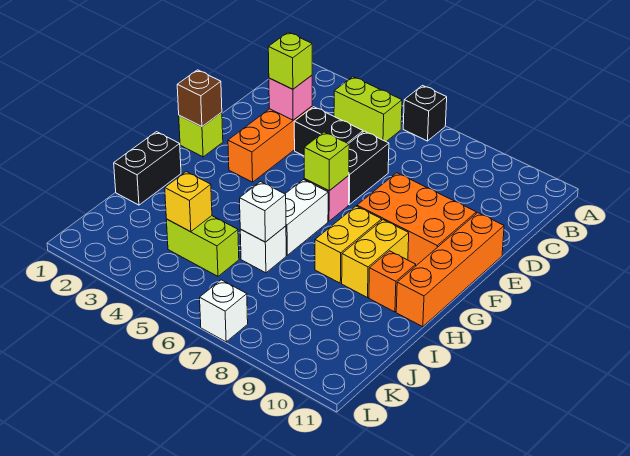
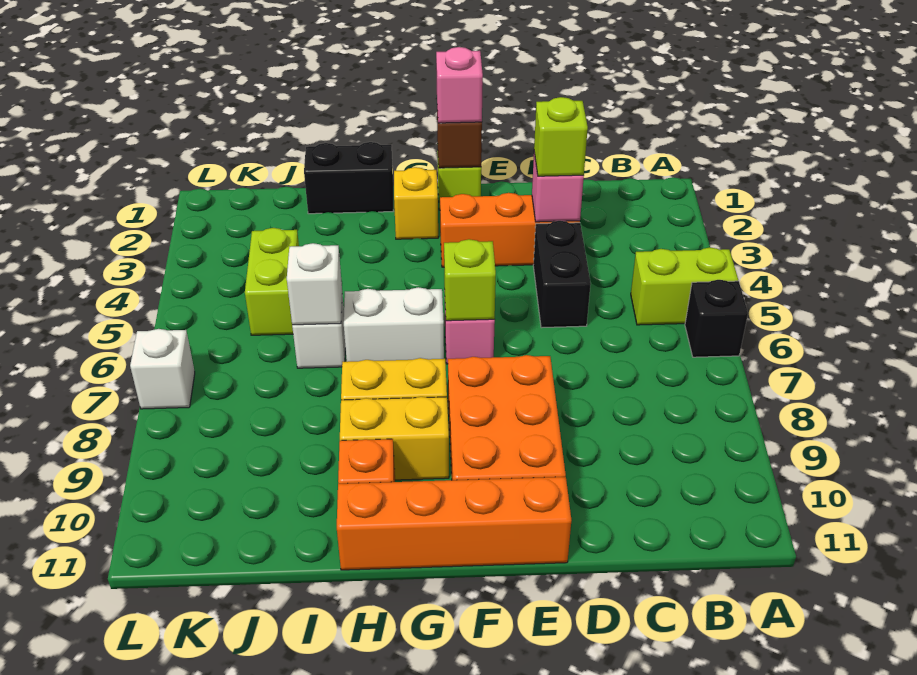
lime 1x2 brick [334,77,402,142] -> lime 1x2 brick turned to [631,247,738,325]
black 1x2 brick [349,131,389,205] -> none
none -> pink 1x1 brick [436,47,483,123]
yellow 1x1 brick [165,172,212,232] -> yellow 1x1 brick moved to [394,167,438,239]

